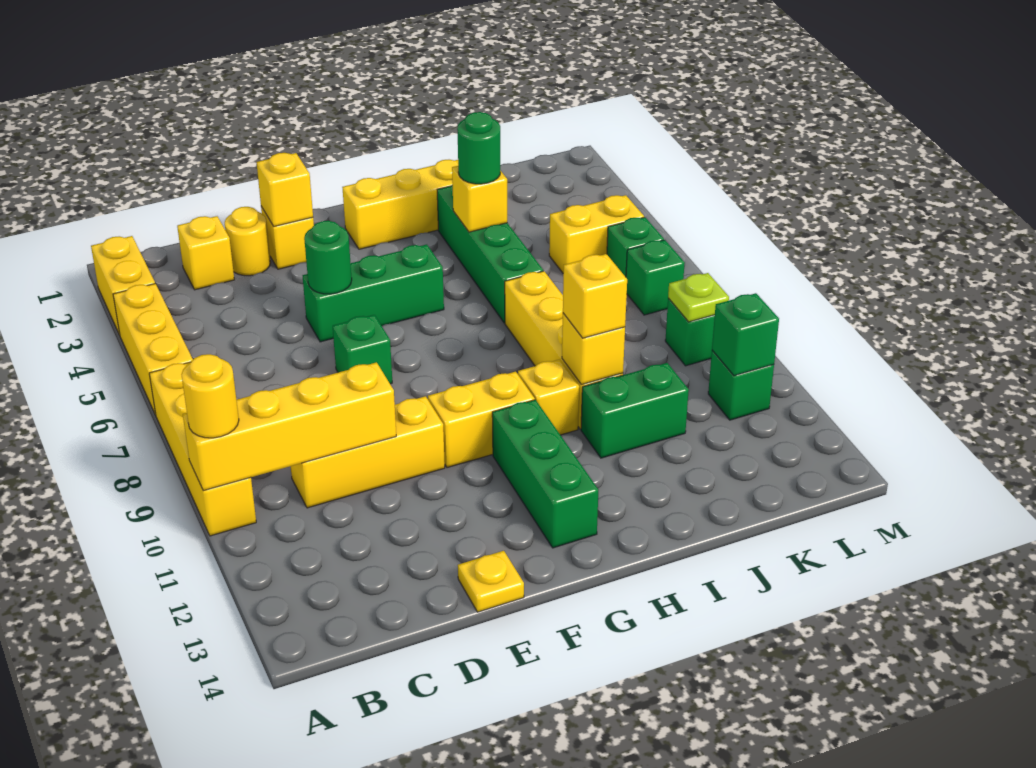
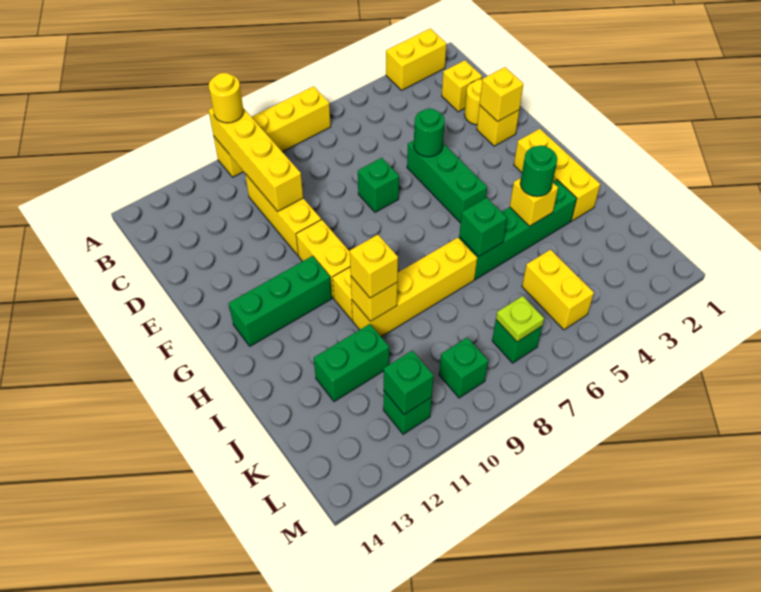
yellow 1x3 brick [113,284,193,415] -> none
yellow 1x1 plate [458,551,524,612] -> none
green 1x2 brick [581,363,689,458] -> green 1x2 brick turned to [314,324,389,402]
green 1x1 brick [607,217,664,277] -> green 1x1 brick moved to [459,198,507,257]
lime 1x1 plate [668,273,729,322] -> lime 1x1 plate moved to [496,296,544,342]

